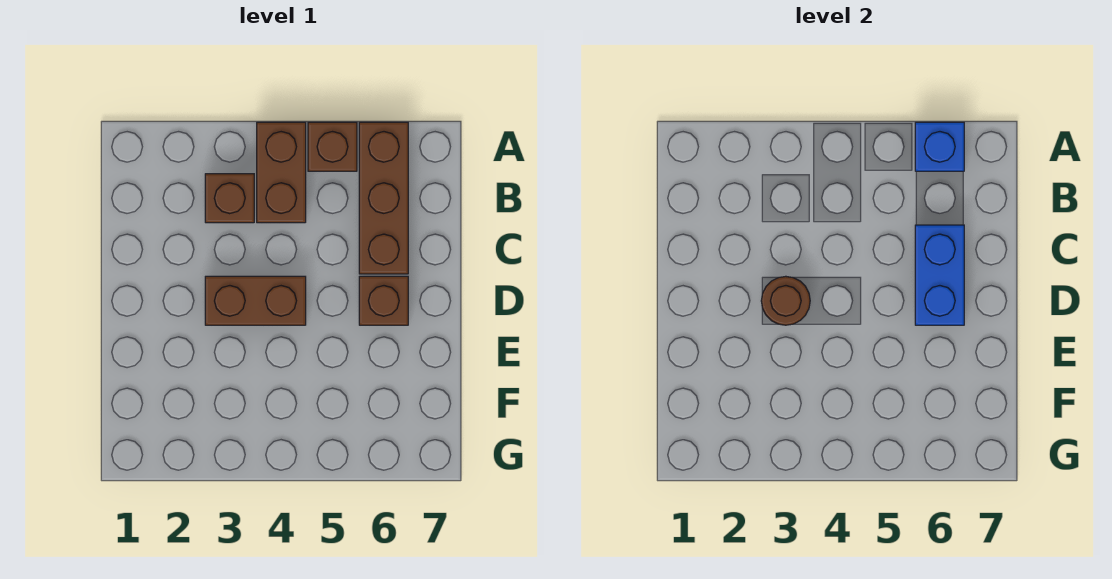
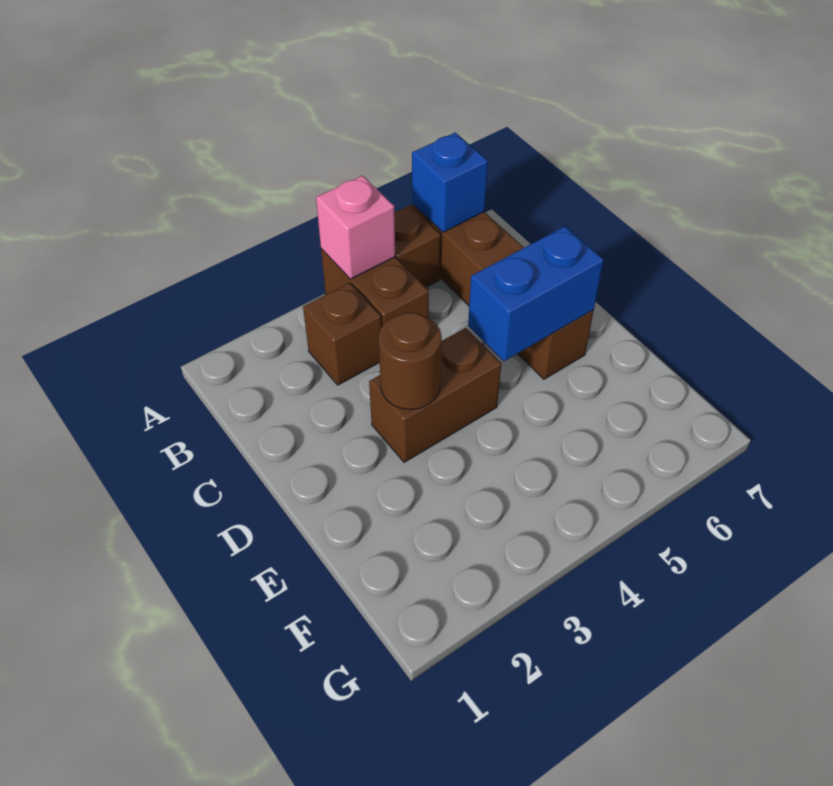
none -> pink 1x1 brick [316,176,395,279]
blue 1x2 brick [915,225,964,325] -> blue 1x2 brick turned to [468,226,604,361]

